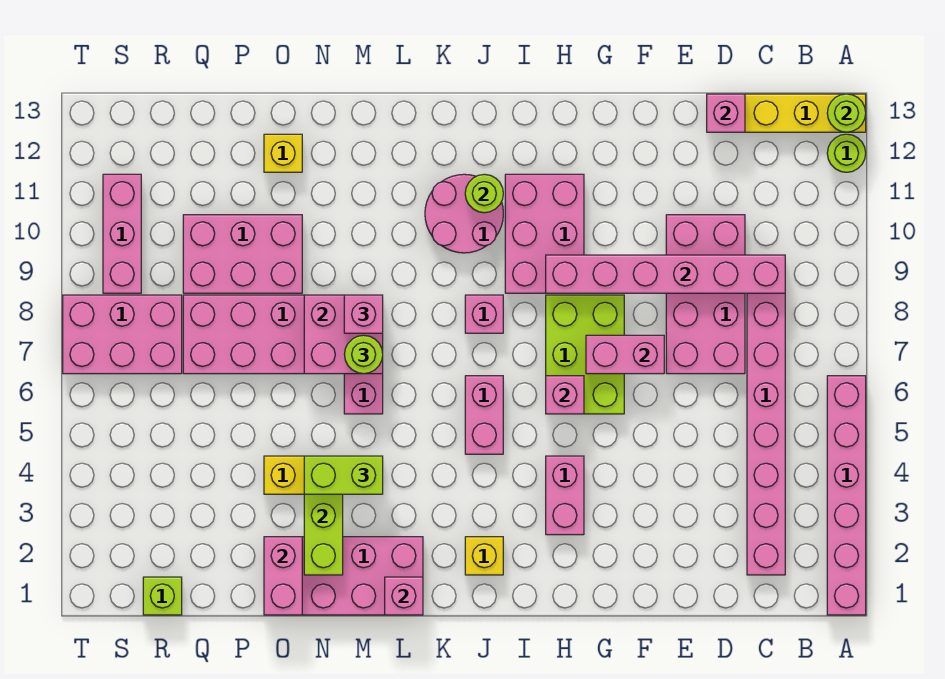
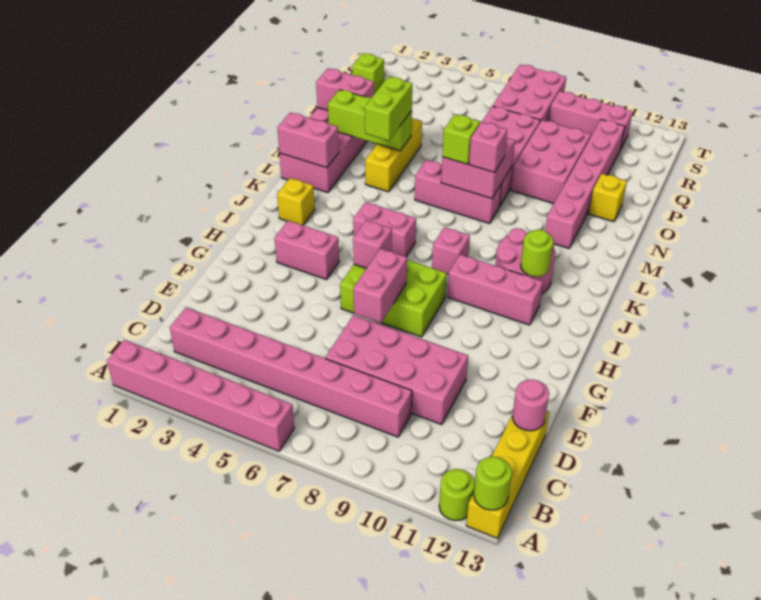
pink 1x6 brick [546,255,785,293] -> pink 1x6 brick moved to [545,119,625,248]
pink 1x1 brick [707,94,745,132] -> pink 1x1 round brick [513,380,549,431]
pink 2x3 brick [505,174,584,293] -> pink 1x3 brick [447,254,543,325]
pink 1x1 brick [385,577,423,615] -> pink 1x2 brick [277,112,339,168]
lime 1x1 round brick [345,335,383,374] -> lime 1x1 brick [442,114,480,164]

